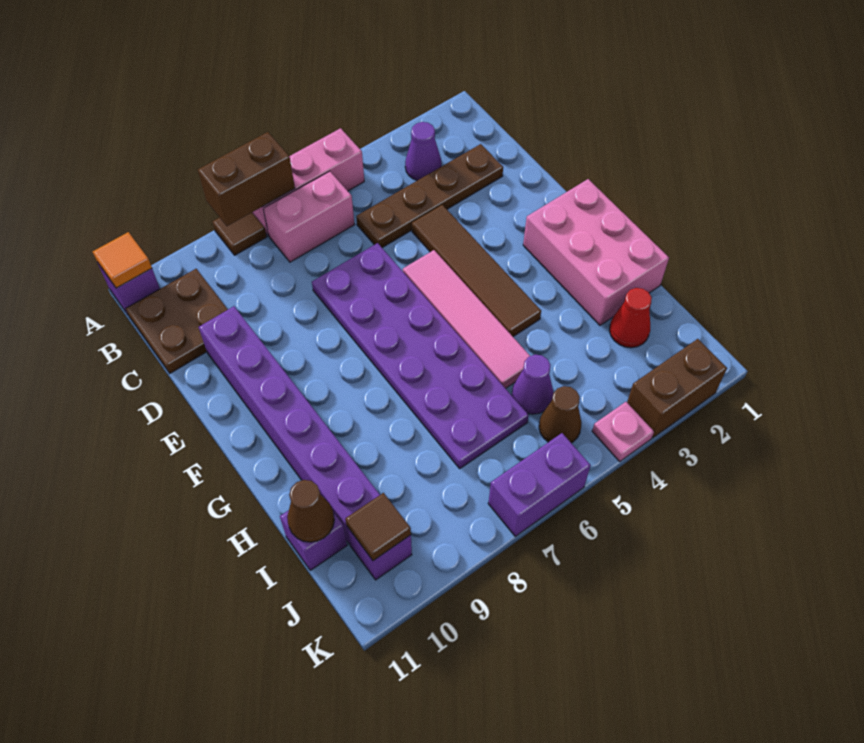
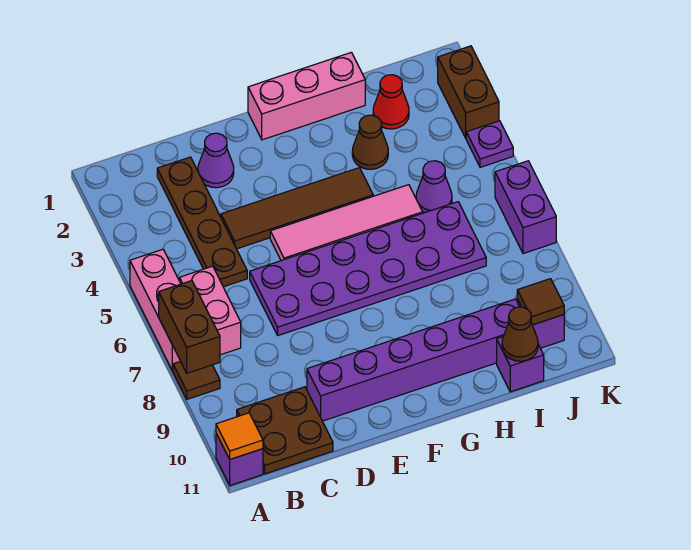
purple 1x1 cone [405,122,442,180] -> purple 1x1 cone moved to [198,133,234,188]
pink 2x3 brick [523,179,669,325] -> pink 1x3 brick [248,52,365,140]
brown 1x1 cone [539,386,581,443] -> brown 1x1 cone moved to [352,115,388,169]
pink 1x1 plate [592,402,654,462] -> purple 1x1 plate [466,121,513,167]

